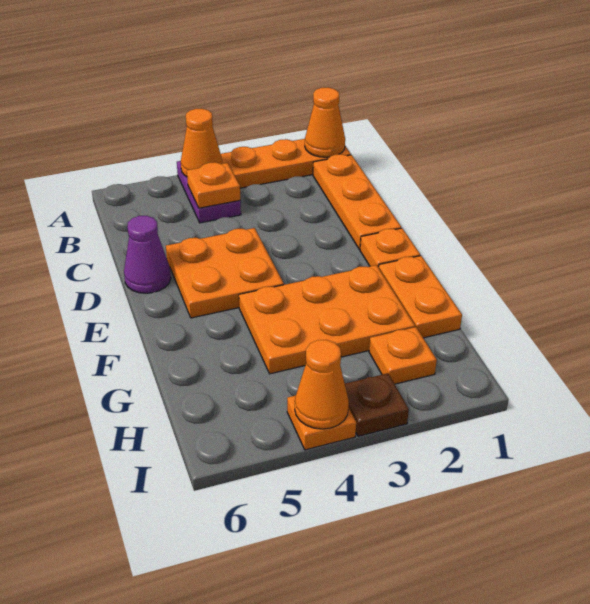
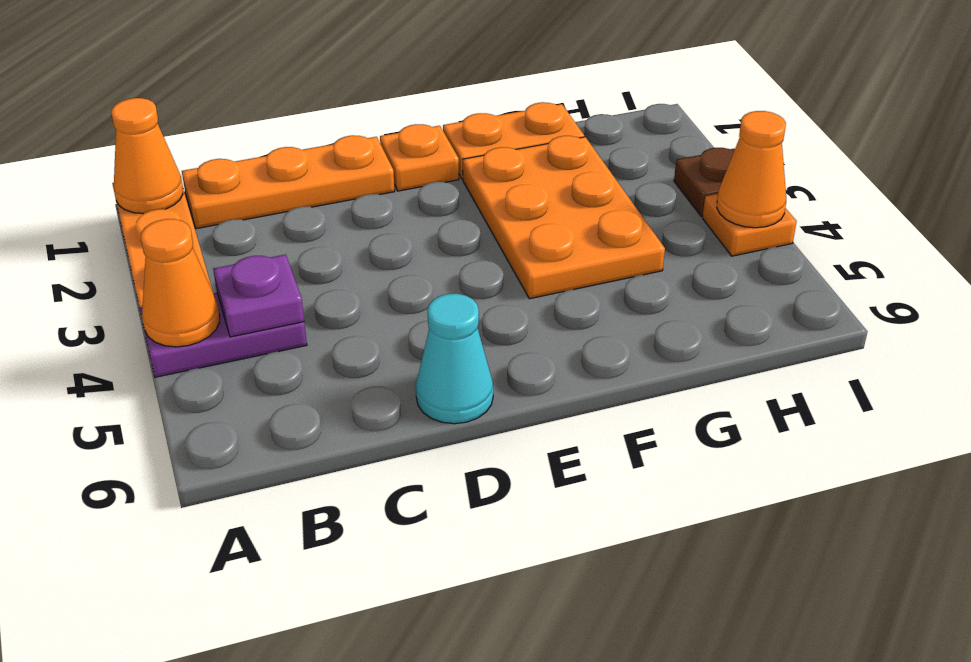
orange 1x1 plate [187,162,240,208] -> purple 1x1 plate [213,254,304,337]
orange 2x2 plate [166,228,284,318] -> none
purple 1x1 cone [124,216,171,293] -> cyan 1x1 cone [416,294,493,424]
orange 1x1 plate [369,327,437,384] -> none

